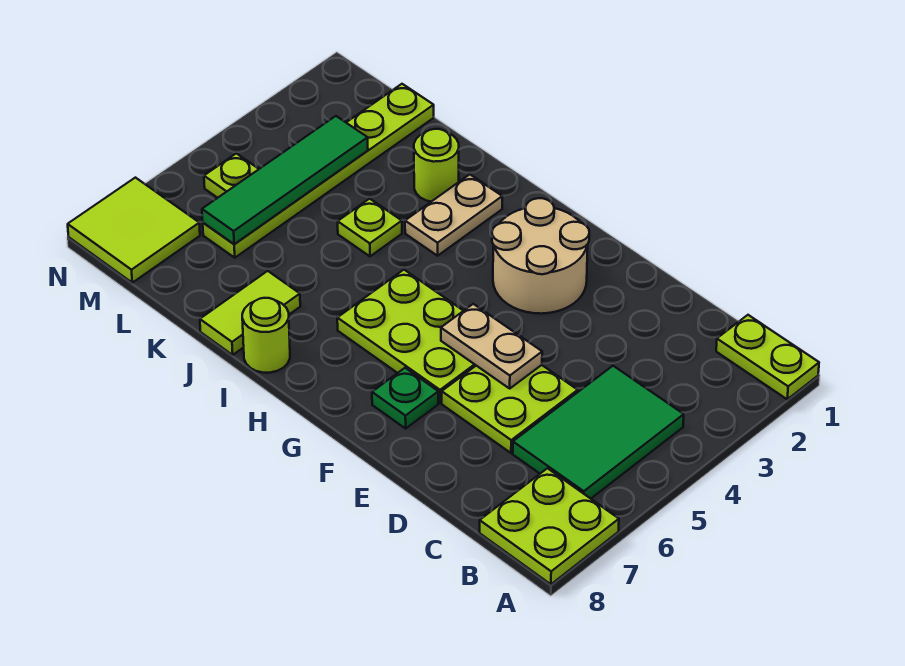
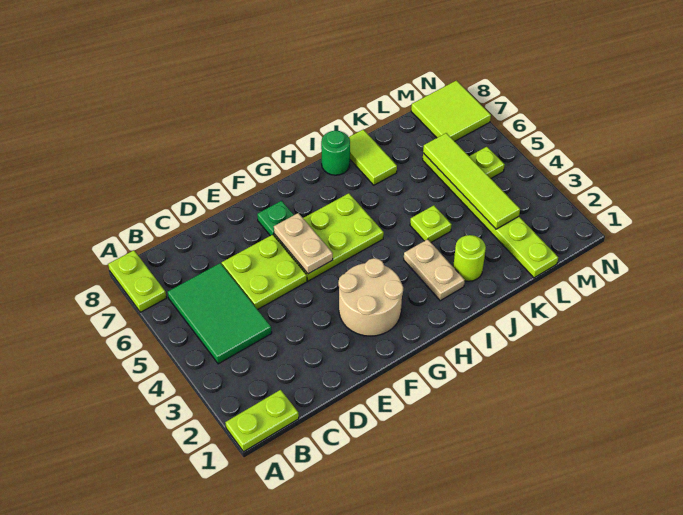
lime 2x2 plate [480,468,619,584] -> lime 1x2 plate [108,250,166,312]
tan 1x2 plate [441,304,542,388] -> tan 1x2 plate turned to [274,213,333,274]
lime 1x1 round brick [242,298,290,373] -> green 1x1 round brick [321,131,350,175]
green 1x4 tile [202,116,368,244] -> lime 1x4 tile [423,133,520,229]

